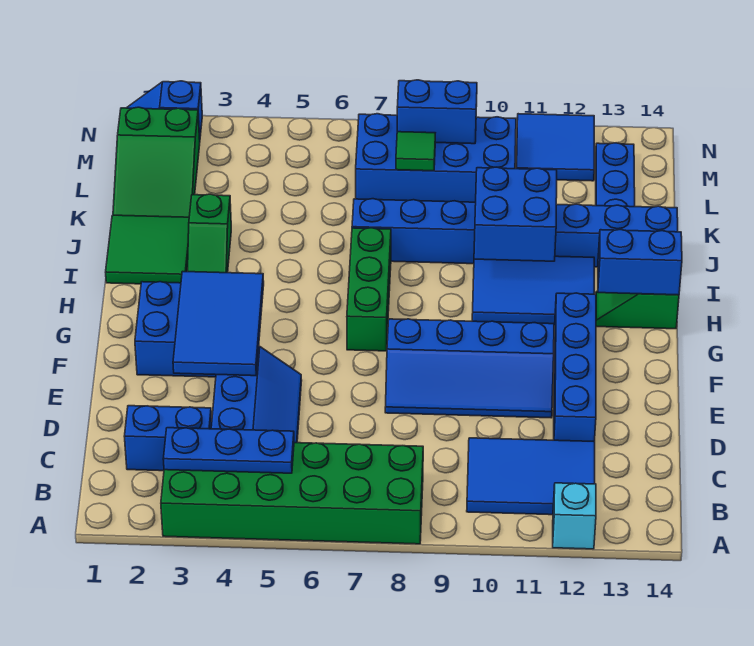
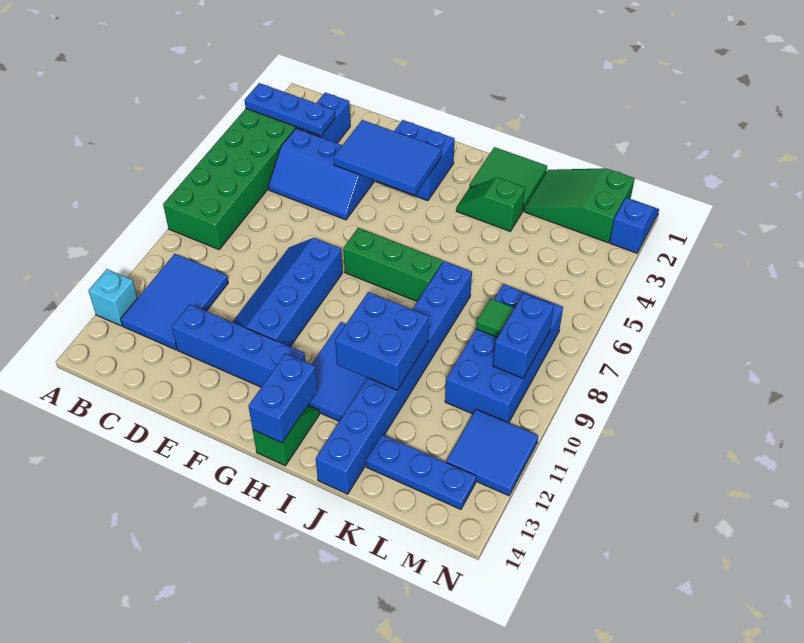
blue 1x3 plate [163,428,294,473] -> blue 1x3 plate turned to [245,83,335,136]

